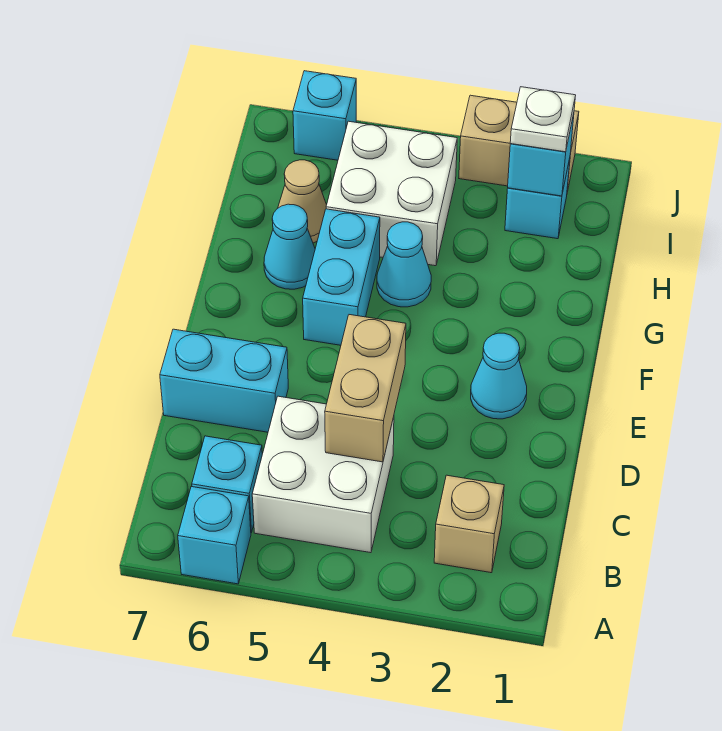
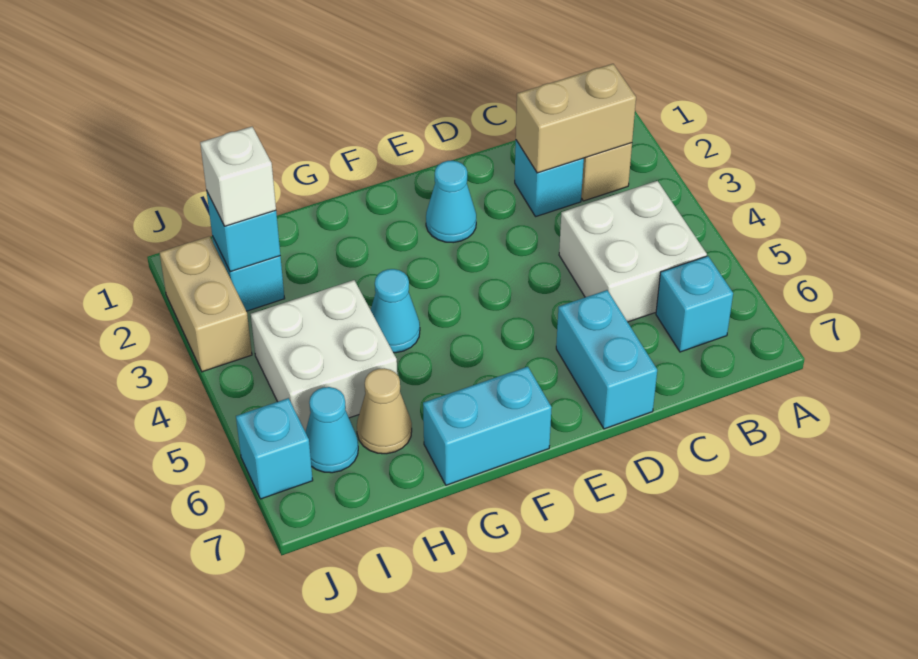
cyan 1x1 brick [178,487,251,584] -> cyan 1x1 brick moved to [515,140,584,217]
tan 1x2 brick [325,315,406,462] -> tan 1x2 brick moved to [516,64,636,173]
cyan 1x2 brick [303,209,380,345] -> cyan 1x2 brick moved to [423,367,552,485]
cyan 1x1 cone [264,204,315,289] -> cyan 1x1 cone moved to [306,387,358,473]
white 1x1 plate [510,87,576,152] -> white 1x1 brick [200,127,276,226]

